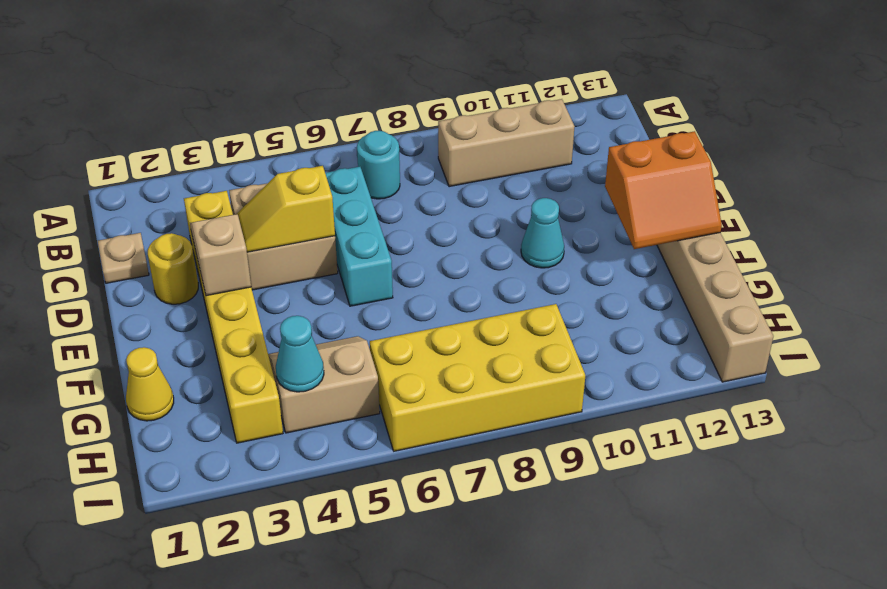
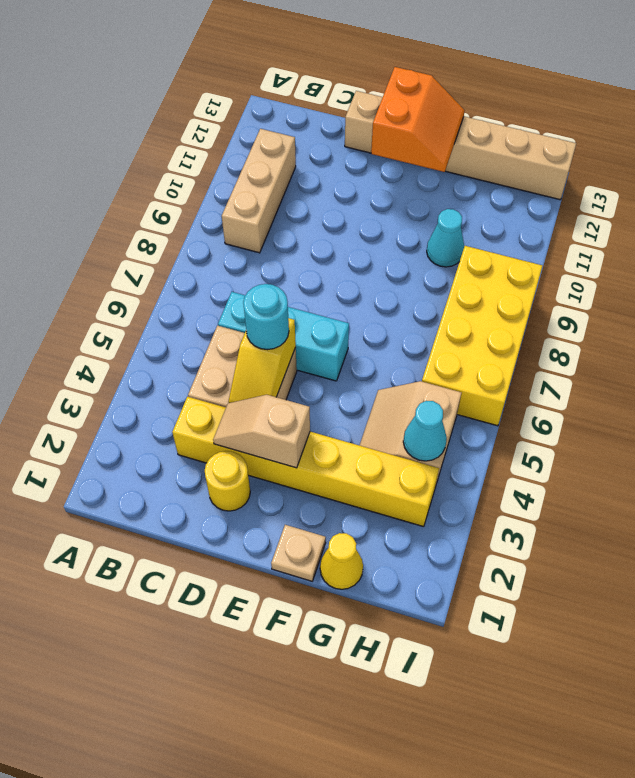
cyan 1x1 round brick [357,131,400,199] -> cyan 1x1 round brick moved to [243,284,289,350]
tan 1x1 plate [98,233,149,283] -> tan 1x1 plate moved to [271,525,326,581]
cyan 1x1 cone [521,198,564,268] -> cyan 1x1 cone moved to [427,209,464,267]

